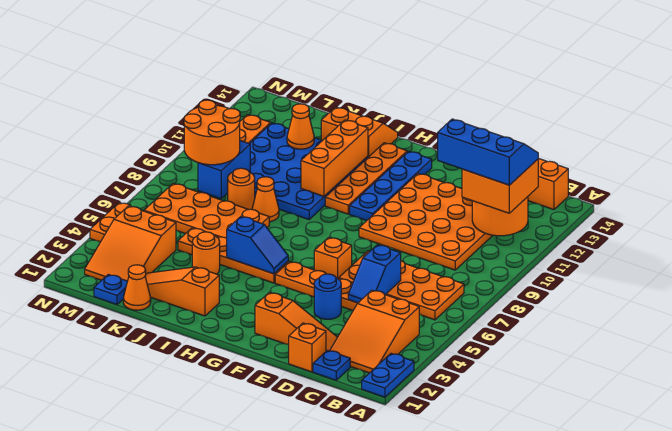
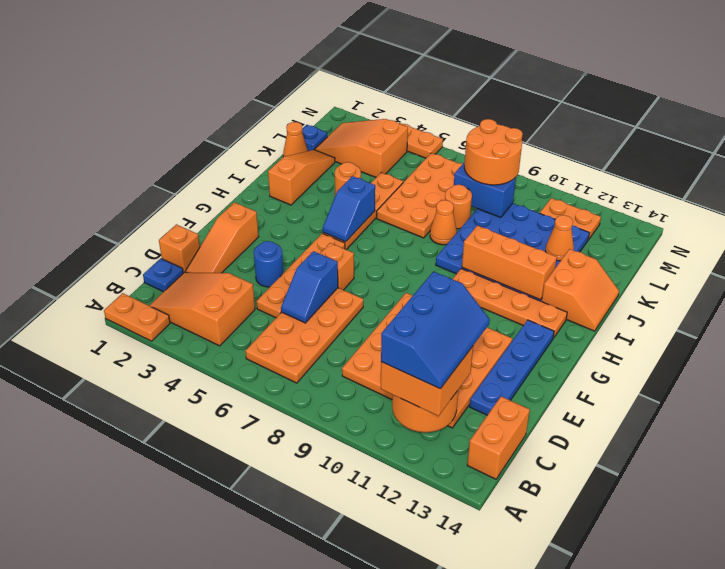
blue 1x2 plate [362,354,414,397] -> orange 1x2 plate [104,293,170,341]
blue 1x2 slope [348,245,401,303] -> blue 1x2 slope turned to [281,251,338,323]
blue 1x4 plate [350,151,432,221] -> blue 1x4 plate turned to [469,320,554,415]

